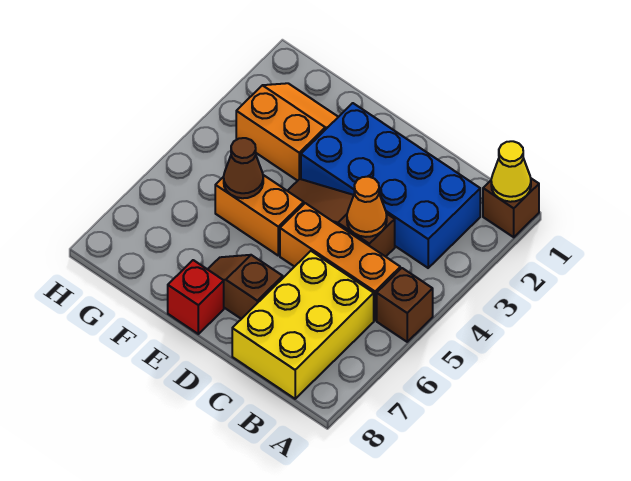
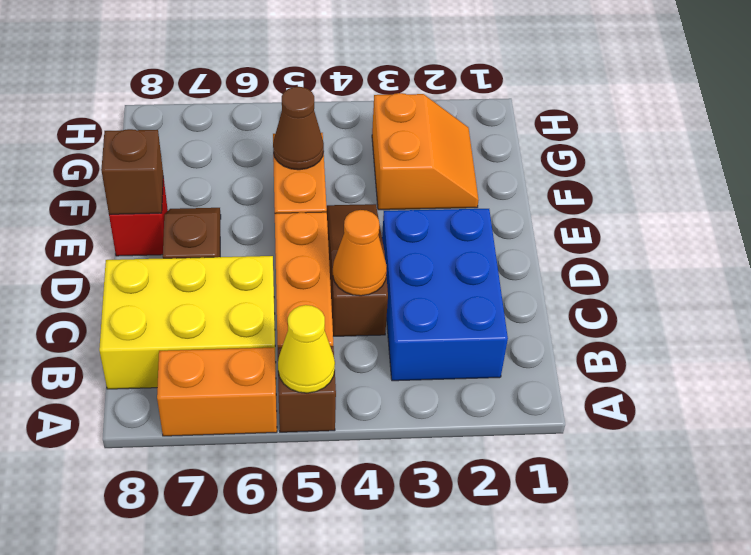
brown 1x1 brick [483,179,539,237] -> brown 1x1 brick moved to [101,129,163,214]
yellow 1x1 cone [491,141,531,202] -> yellow 1x1 cone moved to [278,305,335,393]
none -> orange 1x2 brick [157,348,277,436]
blue 2x4 brick [301,103,480,268] -> blue 2x3 brick [382,209,508,381]

